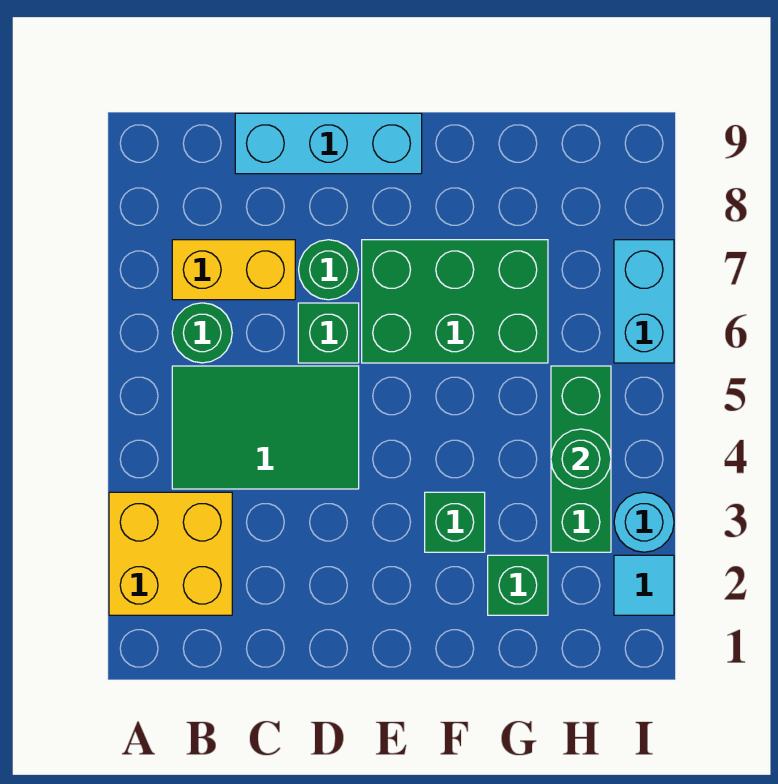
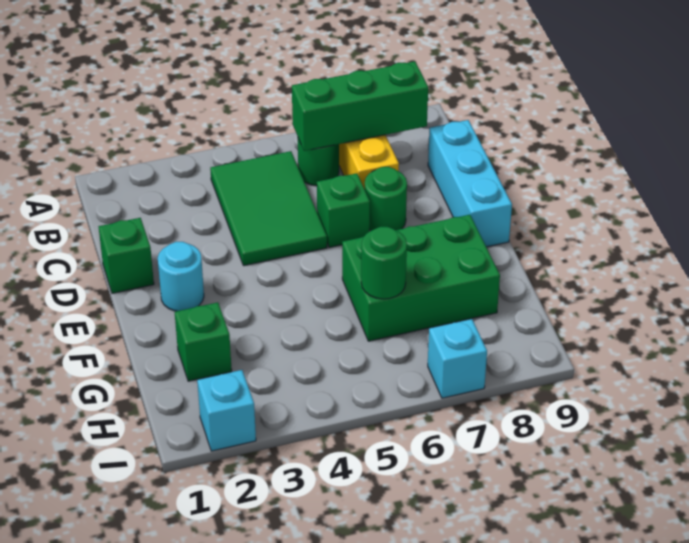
yellow 2x2 brick [109,492,232,615] -> none
green 2x3 brick [362,240,548,363] -> green 2x3 brick turned to [342,215,500,341]
green 1x1 brick [425,492,485,552] -> green 1x1 brick moved to [99,218,154,293]
green 1x3 brick [551,366,611,552] -> green 1x3 brick moved to [292,61,428,151]
green 1x1 round brick [551,429,611,489] -> green 1x1 round brick moved to [361,227,407,299]
cyan 1x1 tile [614,555,674,615] -> cyan 1x1 brick [197,370,256,451]
cyan 1x1 round brick [614,492,674,552] -> cyan 1x1 round brick moved to [158,242,204,311]
cyan 1x2 brick [614,240,674,363] -> cyan 1x1 brick [428,319,487,398]

